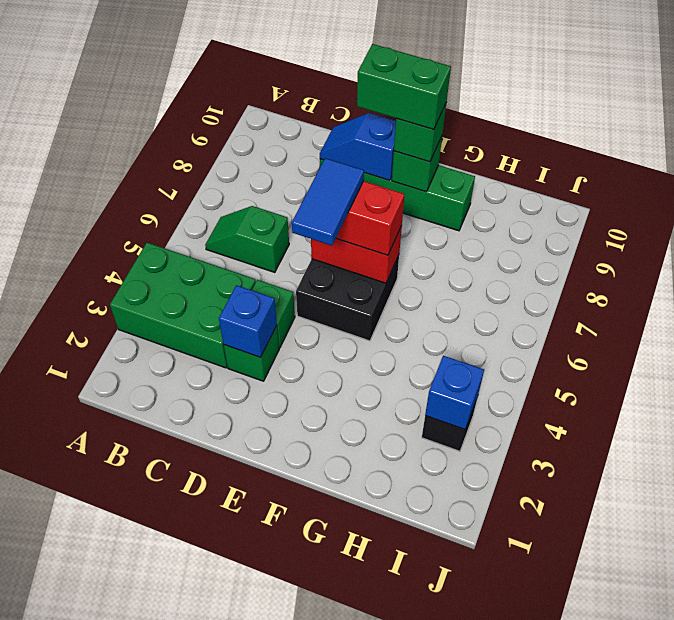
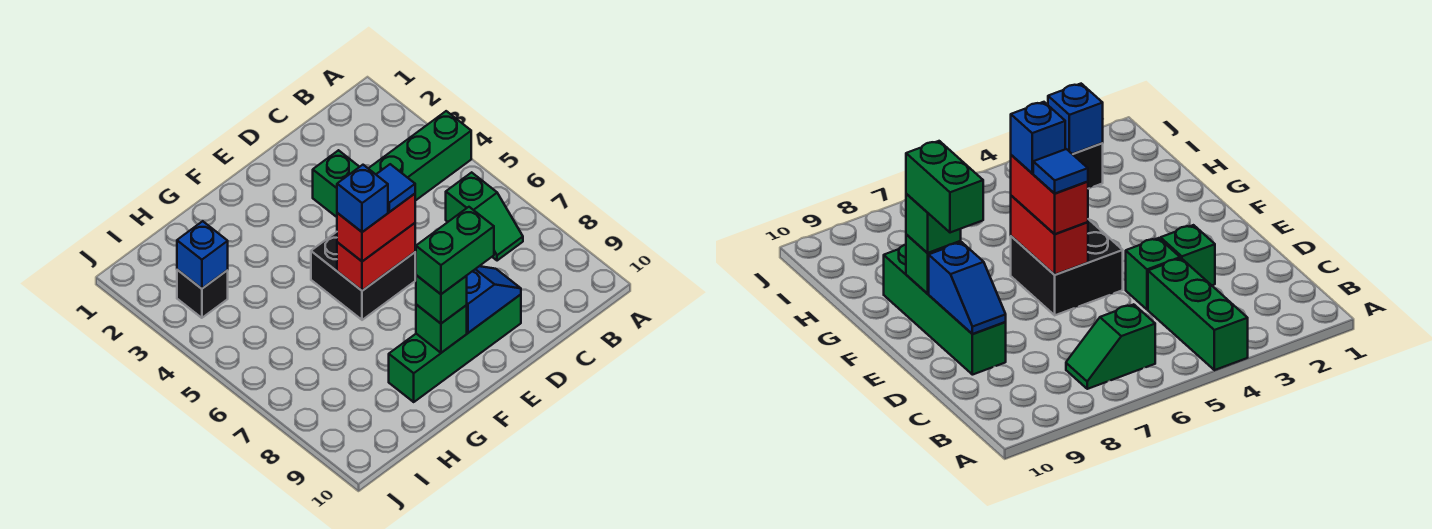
green 2x3 brick [110,243,256,368] -> green 1x3 brick [368,111,471,201]
green 1x2 slope [205,206,289,272] -> green 1x2 slope turned to [446,172,523,261]
blue 1x1 brick [219,285,277,357] -> blue 1x1 brick moved to [337,165,388,232]
blue 1x2 tile [292,158,364,246] -> blue 1x1 tile [376,164,415,212]

